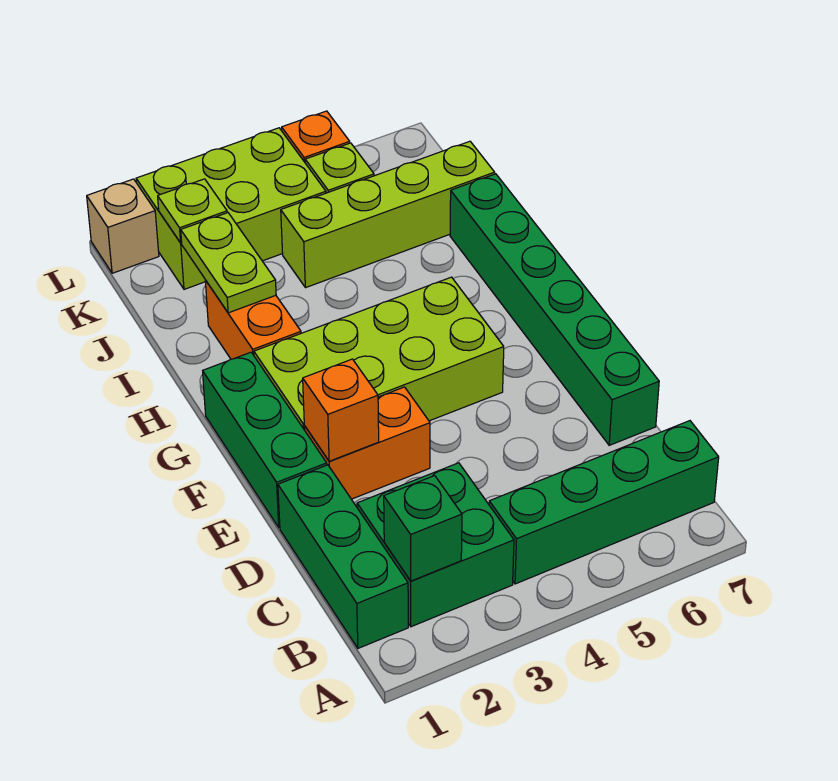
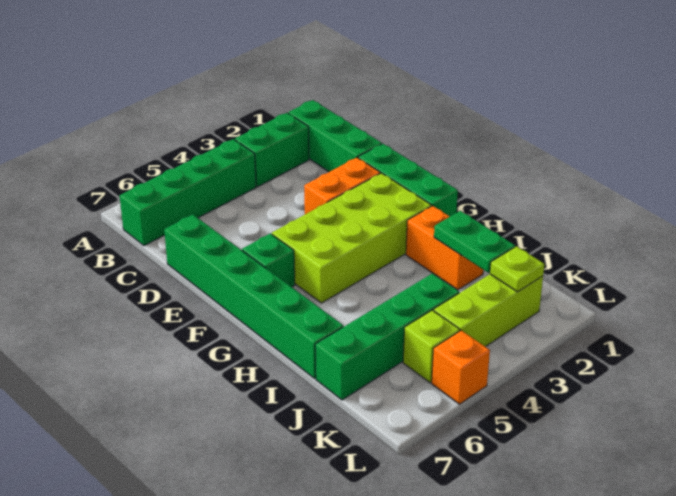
green 2x2 brick [357,463,514,627] -> green 1x2 brick [235,113,309,187]
green 1x1 brick [384,476,462,581] -> green 1x1 brick moved to [242,234,295,287]
orange 1x1 brick [303,359,379,461] -> none
lime 1x2 plate [181,213,276,313] -> green 1x2 plate [434,211,515,273]
lime 1x4 brick [281,141,495,288] -> green 1x4 brick [315,273,459,400]
lime 2x3 brick [136,128,326,289] -> lime 1x3 brick [434,274,543,347]
tan 1x1 brick [87,179,159,273] -> none

